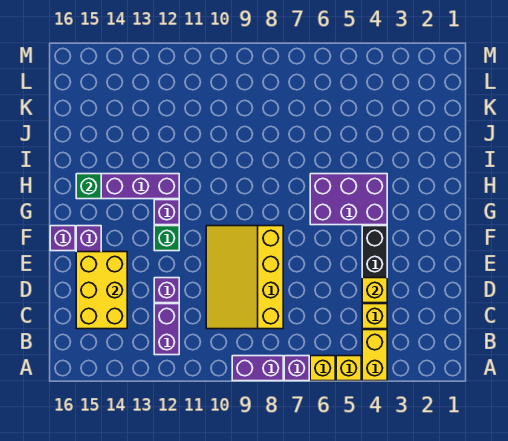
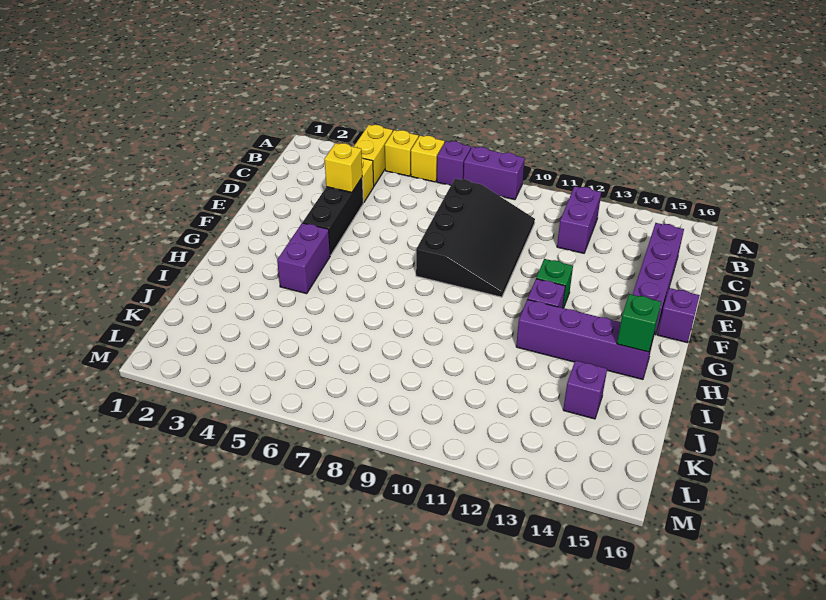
yellow 3x4 slope [206,226,283,329] -> black 3x4 slope [416,179,535,297]
yellow 2x3 brick [76,252,127,329] -> none
purple 1x1 brick [154,278,179,303] -> purple 1x1 brick moved to [563,360,607,419]
purple 2x3 brick [310,174,387,225] -> purple 1x2 brick [277,223,330,294]

